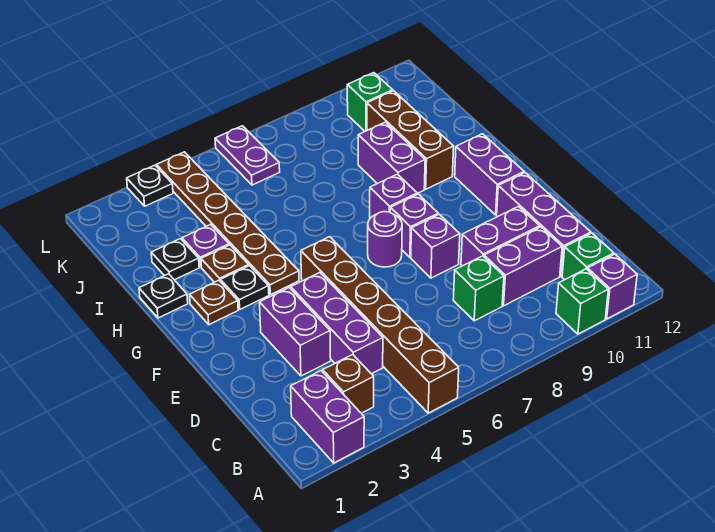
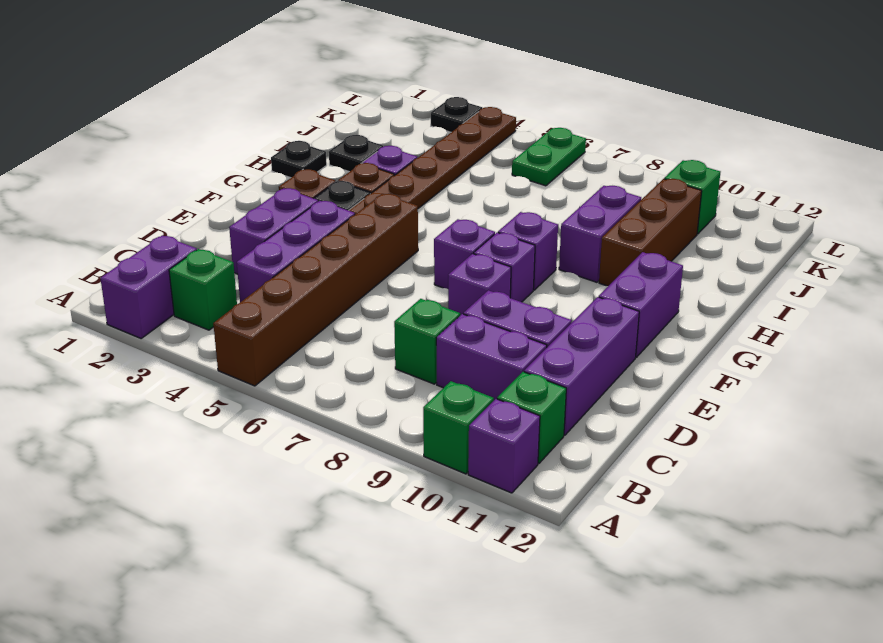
brown 1x1 brick [323,355,374,413] -> green 1x1 brick [169,249,237,330]
purple 1x1 round brick [368,212,402,267] -> purple 1x1 brick [434,219,495,289]
purple 1x2 plate [215,126,280,185] -> green 1x2 plate [512,128,586,186]

